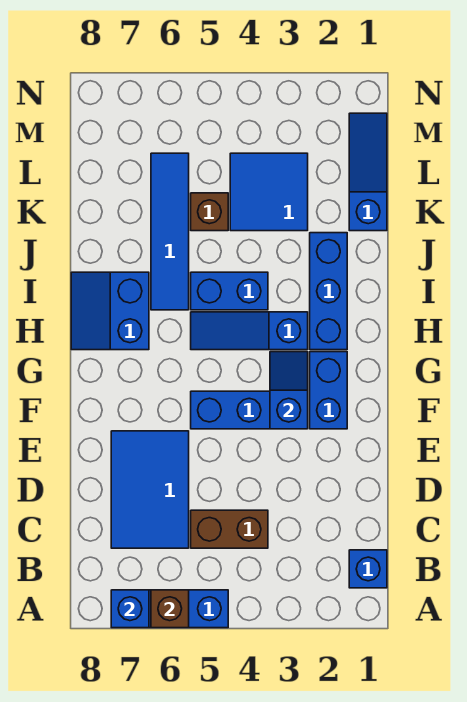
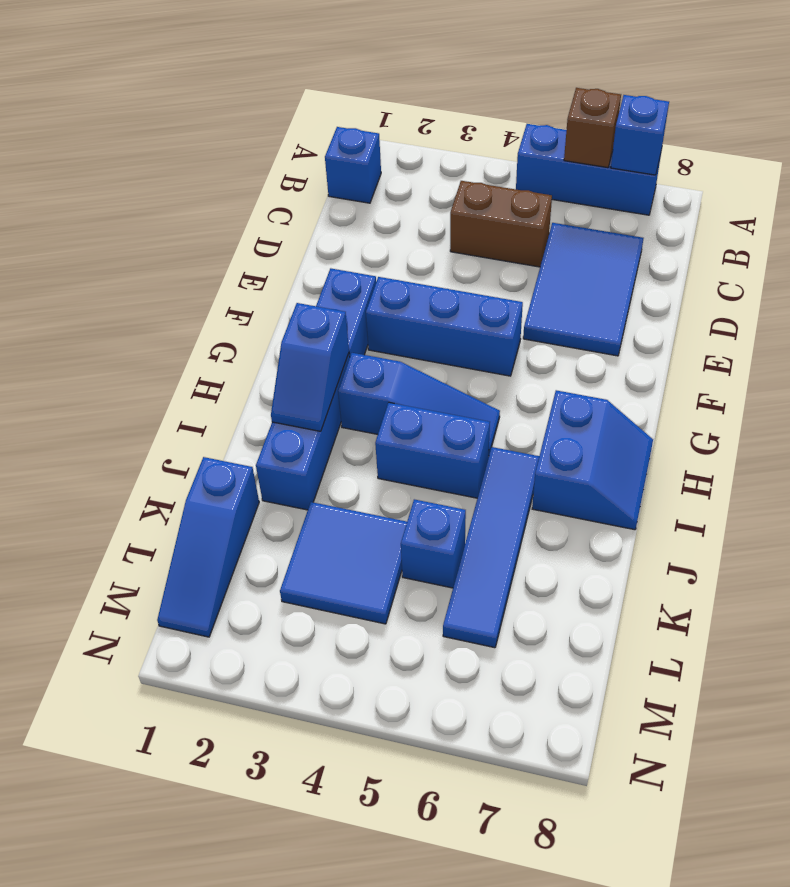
blue 1x2 slope [270,352,308,429] -> blue 1x2 slope moved to [271,303,349,431]
brown 1x1 brick [191,193,228,231] -> blue 1x1 brick [401,499,466,588]

